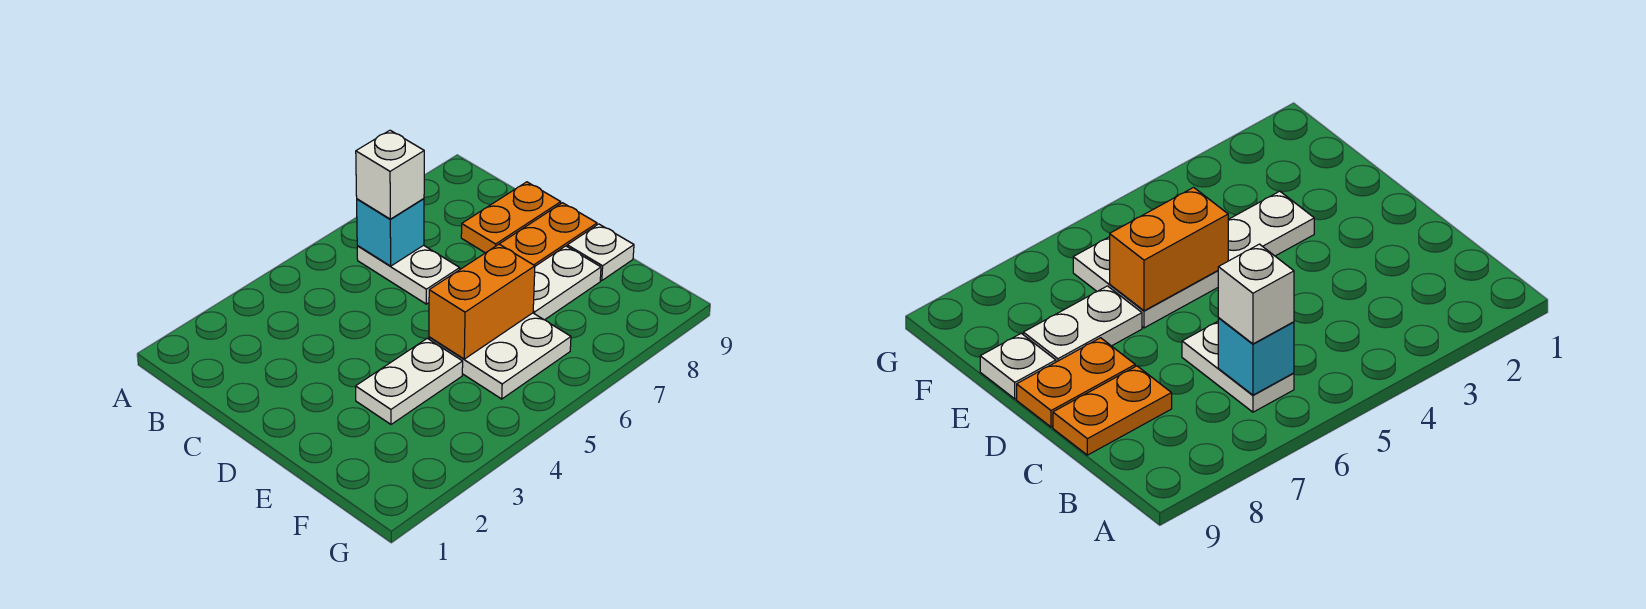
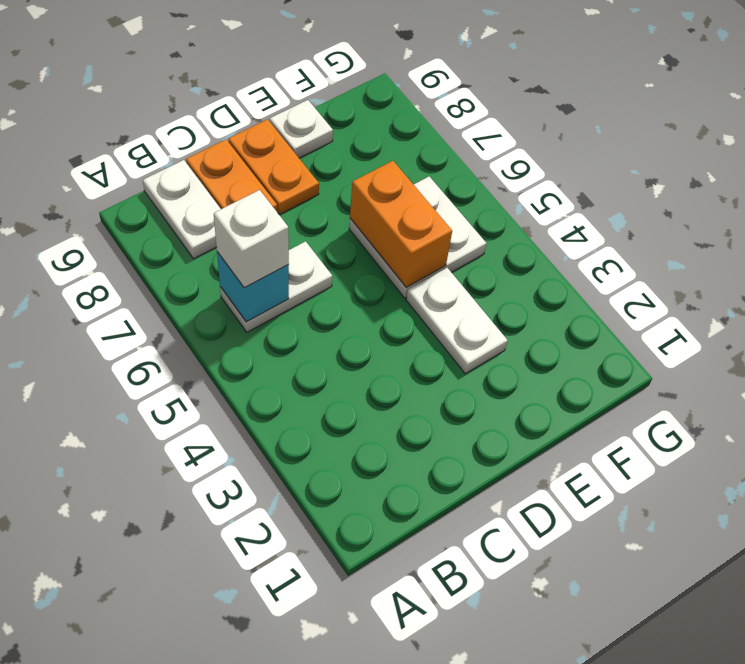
white 1x2 plate [533,246,601,320] -> white 1x2 plate moved to [143,160,221,259]

